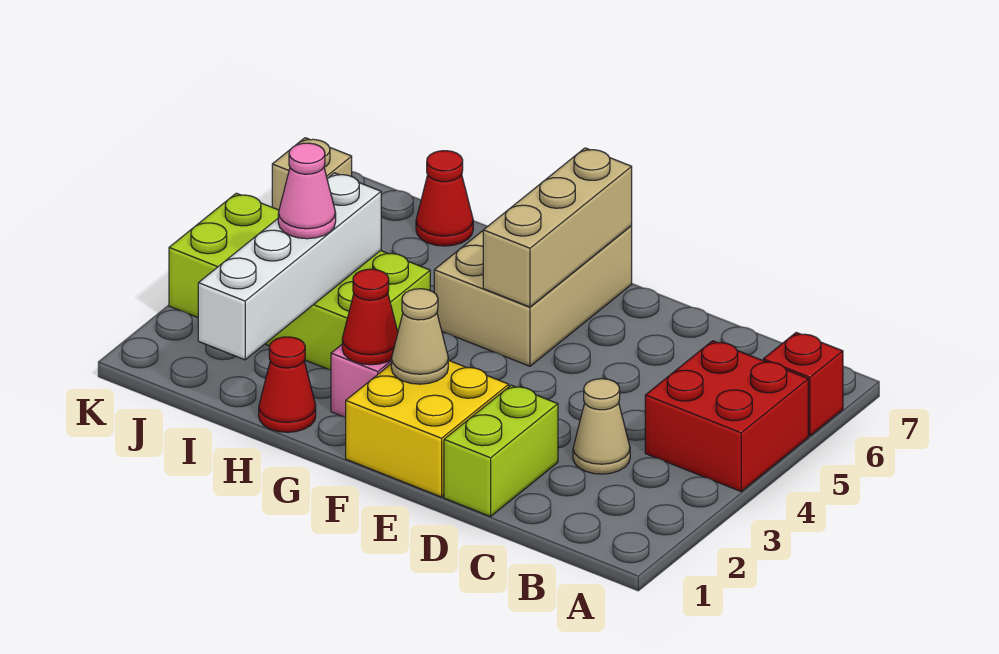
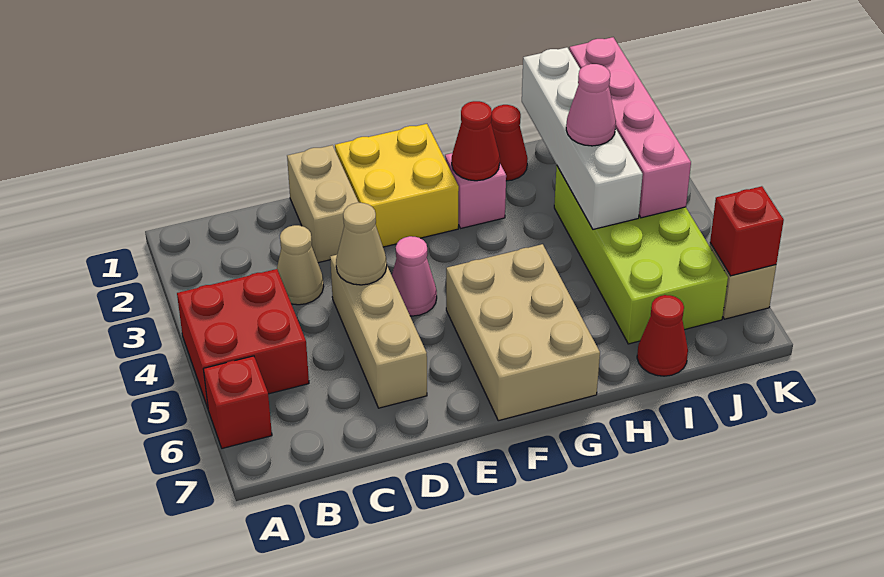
lime 1x2 brick [444,385,558,516] -> tan 1x2 brick [287,145,359,263]
none -> pink 1x1 cone [392,236,437,316]
tan 1x1 cone [391,289,448,384] -> tan 1x1 cone moved to [336,203,387,285]
tan 1x3 brick [483,148,632,307] -> tan 1x3 brick moved to [330,255,427,408]
lime 2x4 brick [169,193,430,370] -> lime 2x4 brick turned to [554,166,728,344]
none -> pink 1x4 brick [569,37,691,218]
none -> red 1x1 brick [710,186,784,276]

